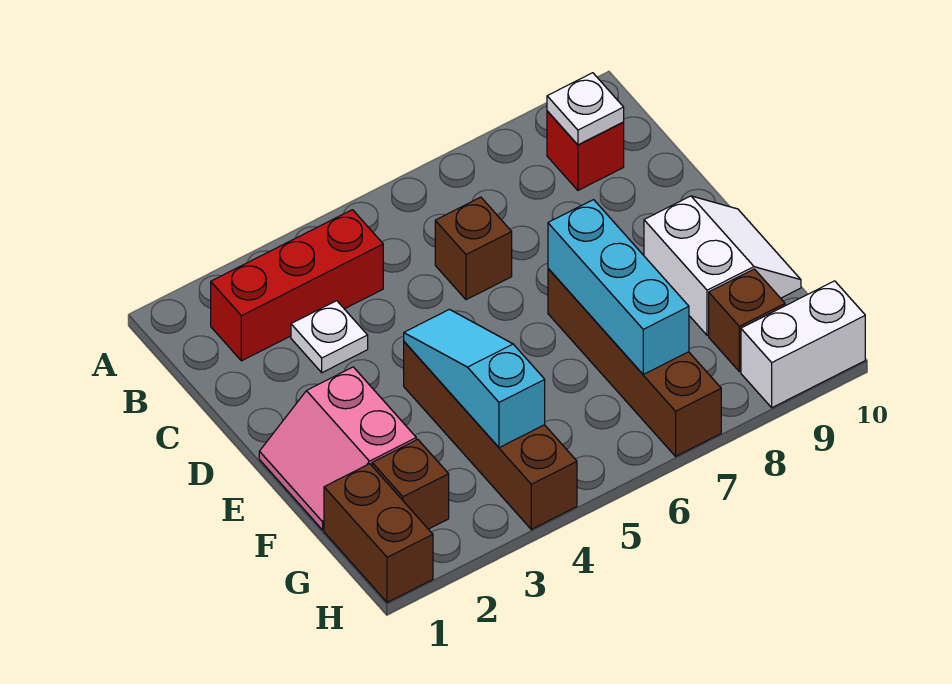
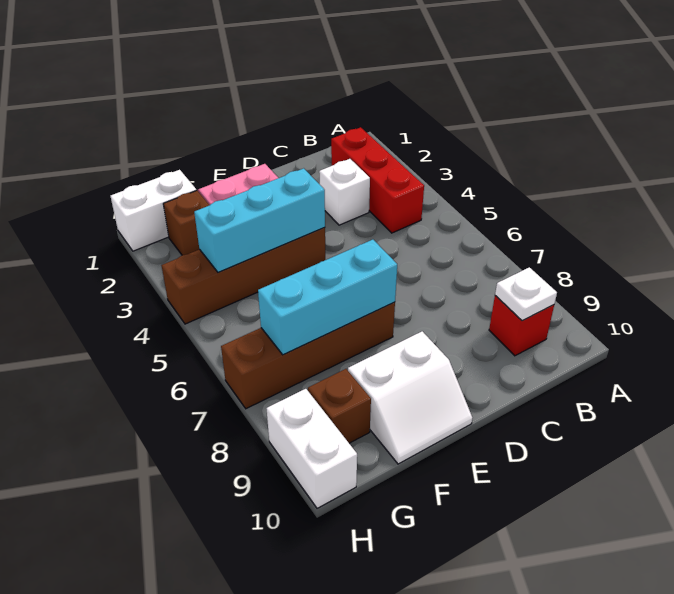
white 1x1 plate [291,301,368,373] -> white 1x1 brick [319,159,370,225]
brown 1x1 brick [435,197,512,300] -> none
cyan 1x3 slope [404,309,545,448] -> cyan 1x3 brick [194,168,325,273]
brown 1x2 brick [324,464,433,603] -> white 1x2 brick [111,170,196,251]

